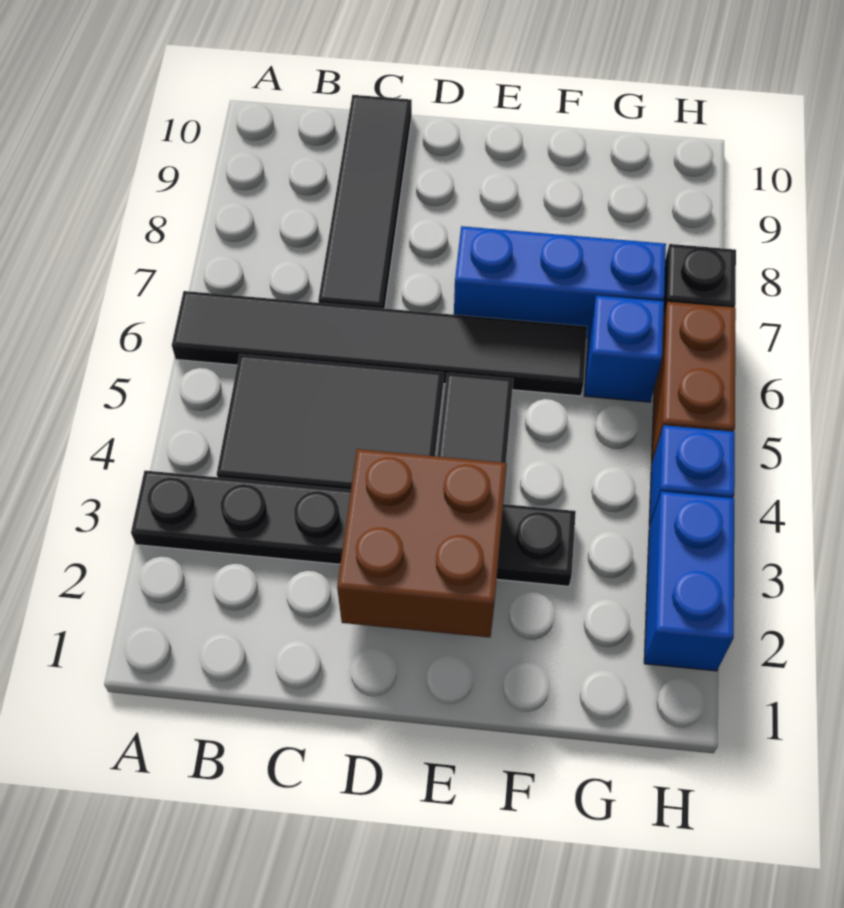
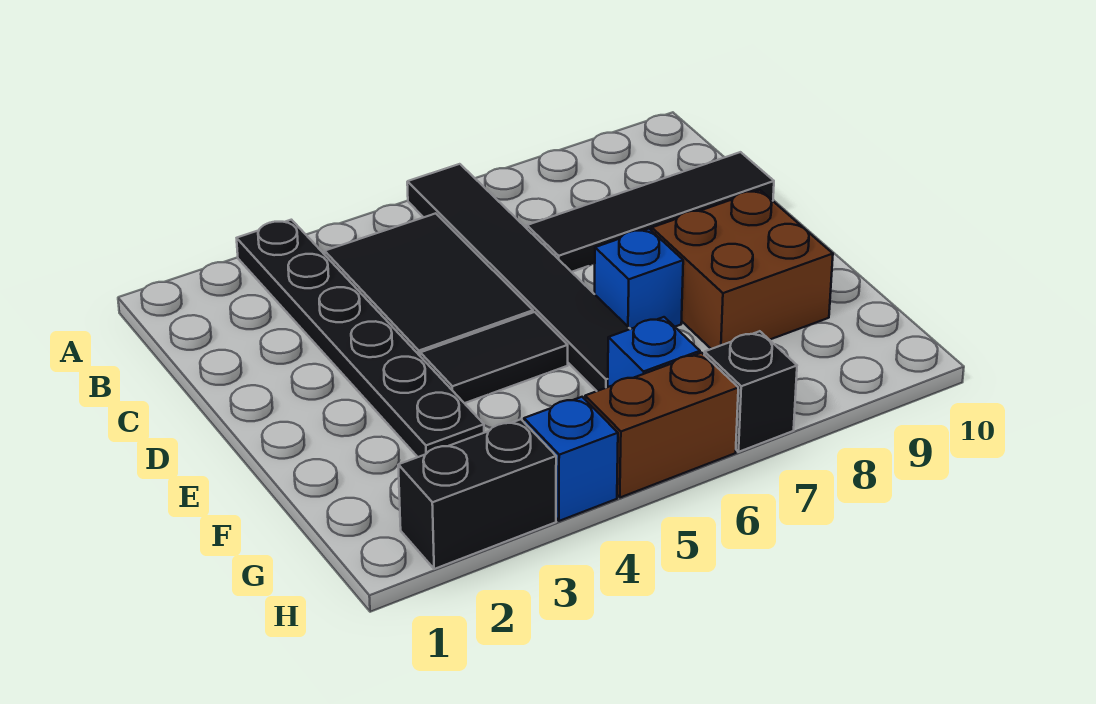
brown 2x2 brick [337,449,507,637] -> brown 2x2 brick moved to [652,190,833,349]
blue 1x3 brick [454,226,666,338] -> blue 1x1 brick [595,229,683,329]
blue 1x2 brick [644,492,734,671] -> black 1x2 brick [398,419,556,569]

